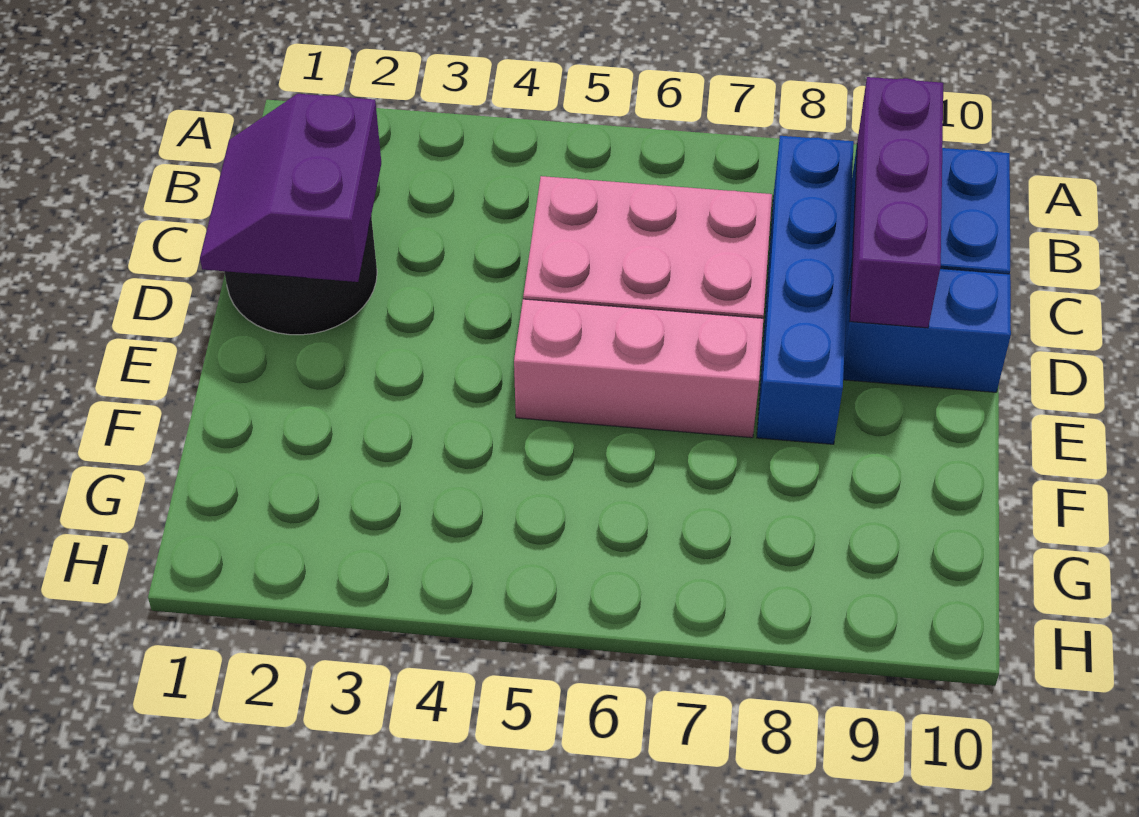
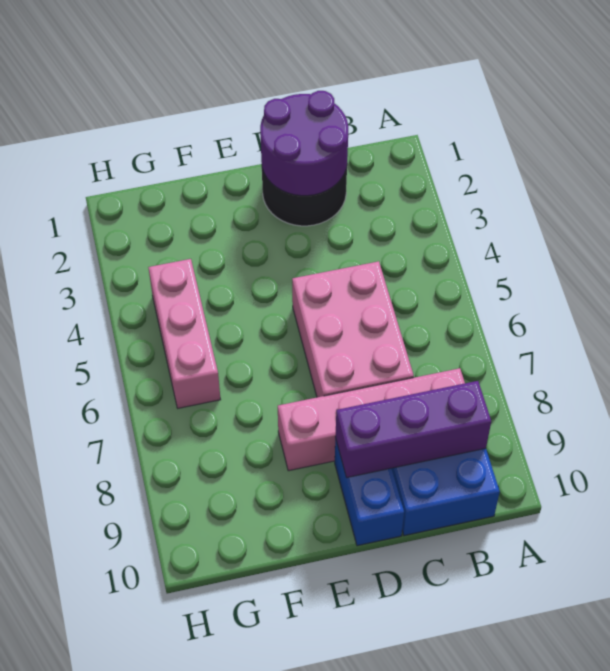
blue 1x4 brick [757,136,854,444] -> pink 1x4 brick [278,368,465,471]
purple 2x2 slope [200,94,381,282] -> purple 2x2 round brick [260,91,348,196]
pink 1x3 brick [514,299,763,438] -> pink 1x3 brick moved to [148,259,221,408]

